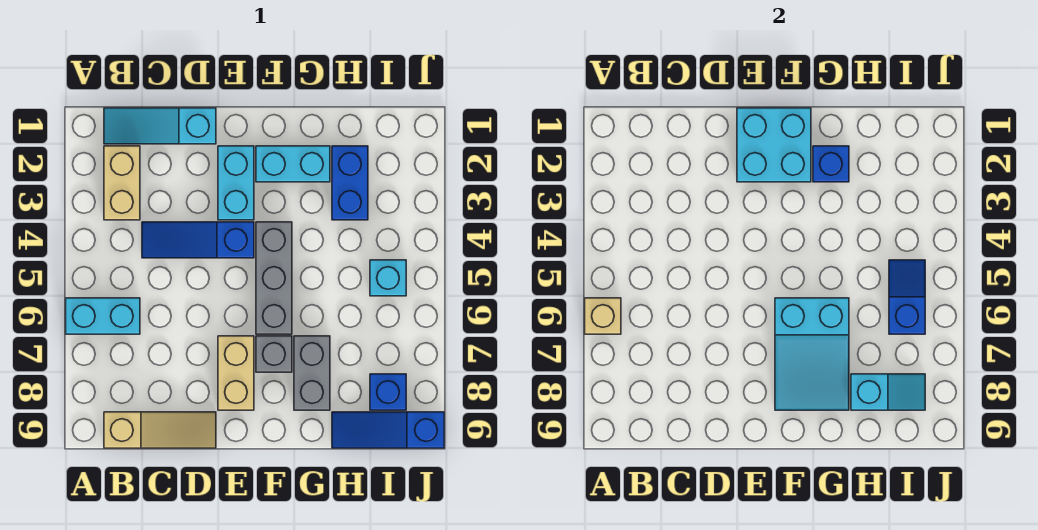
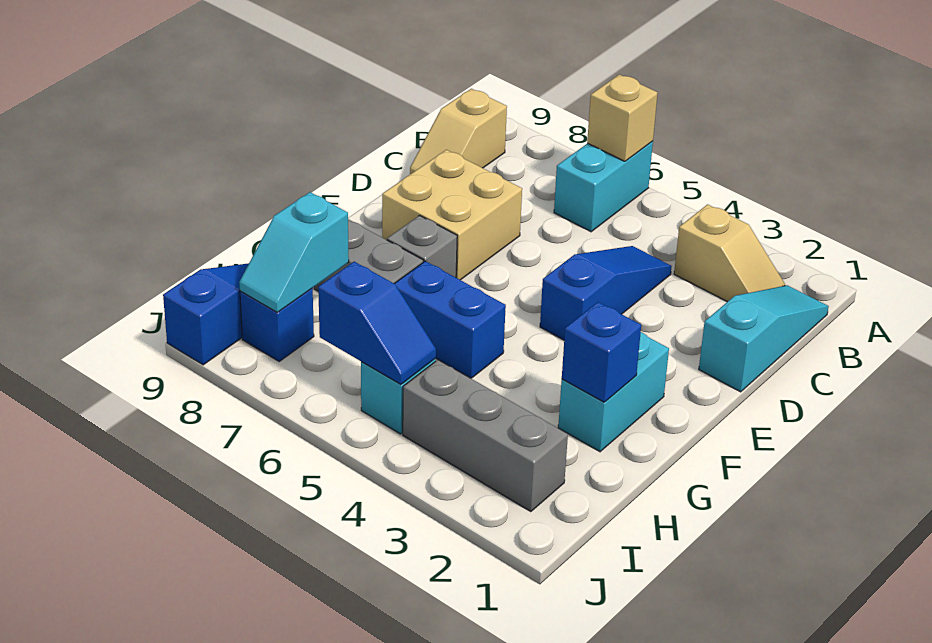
tan 1x2 brick [104,146,140,220] -> tan 1x2 slope [674,204,785,302]
tan 1x3 slope [104,412,216,448] -> tan 1x2 slope [410,89,507,174]
cyan 2x2 brick [737,108,811,182] -> none
cyan 1x2 brick [218,146,254,220] -> none
tan 1x2 brick [218,336,254,410] -> tan 2x2 brick [382,150,522,280]
grey 1x3 brick [256,222,292,334] -> grey 1x3 brick moved to [403,360,568,512]
cyan 2x3 slope [775,298,849,410] -> none
blue 1x2 brick [332,146,368,220] -> blue 1x2 brick moved to [394,261,506,378]

